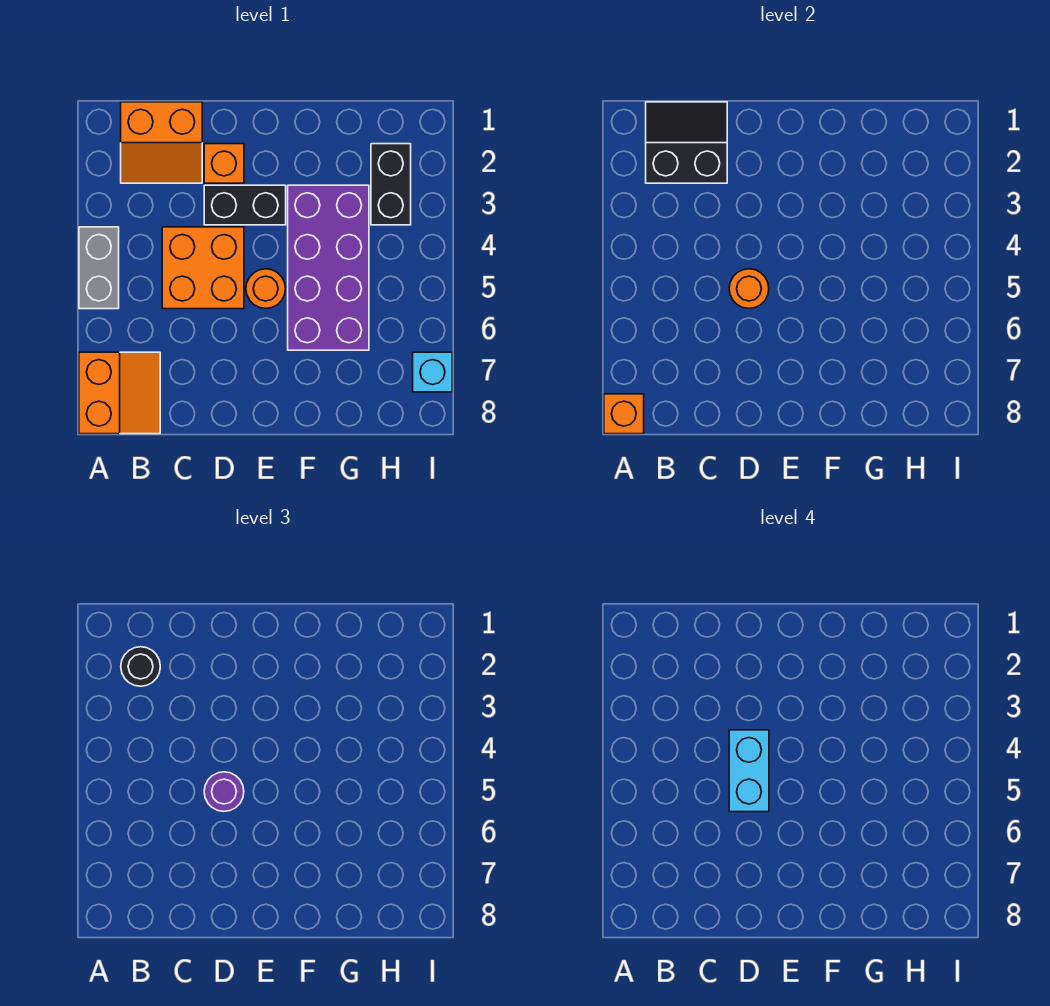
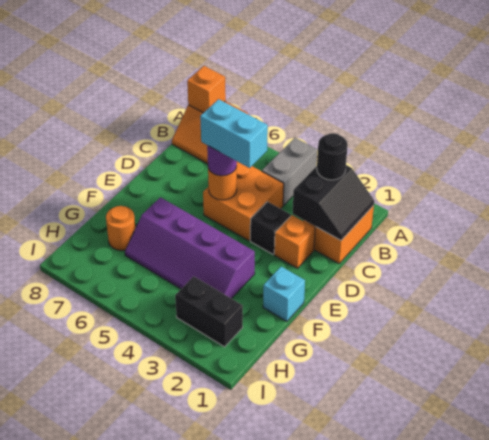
grey 1x2 brick [79,227,119,309] -> grey 1x2 brick turned to [262,138,317,205]
black 1x2 brick [204,185,286,225] -> black 1x1 brick [250,202,291,254]
orange 1x1 round brick [246,269,286,308] -> orange 1x1 round brick moved to [106,206,135,251]
purple 2x4 brick [288,185,369,350] -> purple 2x4 slope [125,197,255,299]
cyan 1x1 brick [413,352,452,392] -> cyan 1x1 brick moved to [263,267,305,321]

